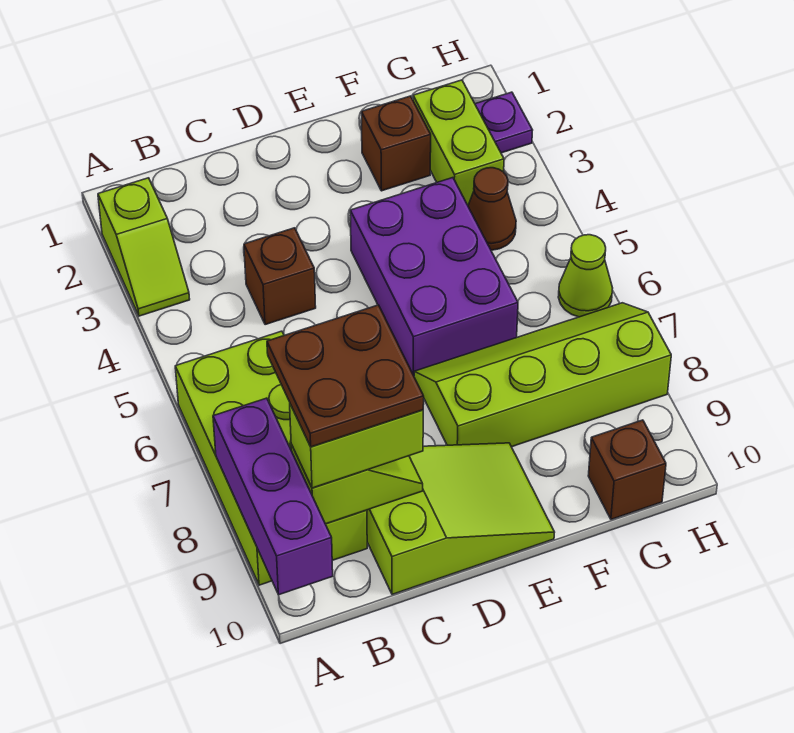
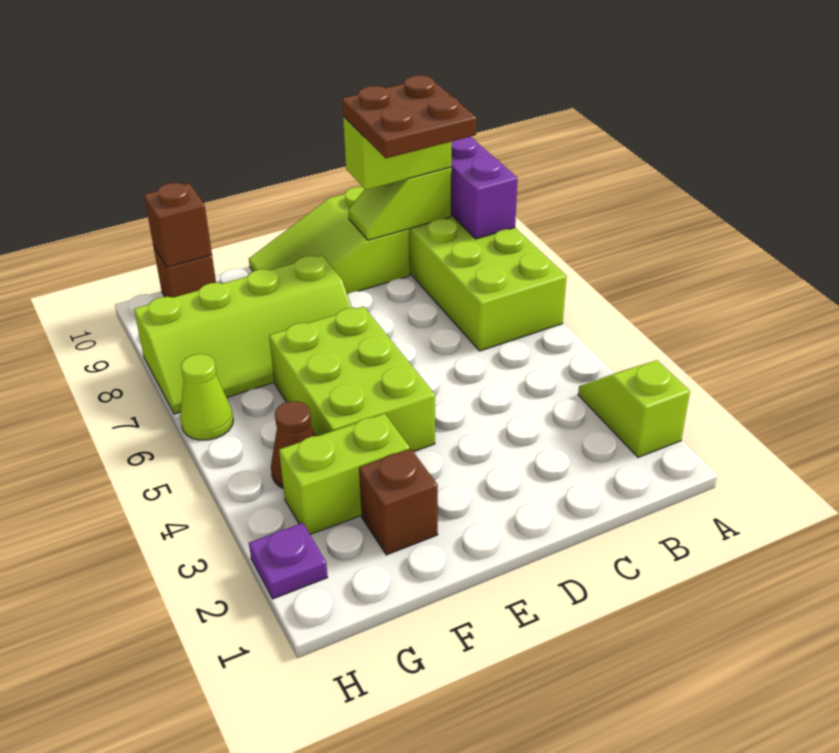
brown 1x1 brick [244,228,316,325] -> brown 1x1 brick moved to [144,183,212,267]
purple 2x3 brick [350,178,518,376] -> lime 2x3 brick [269,306,435,452]
lime 1x2 brick [413,80,504,205] -> lime 1x2 brick turned to [279,414,410,534]

